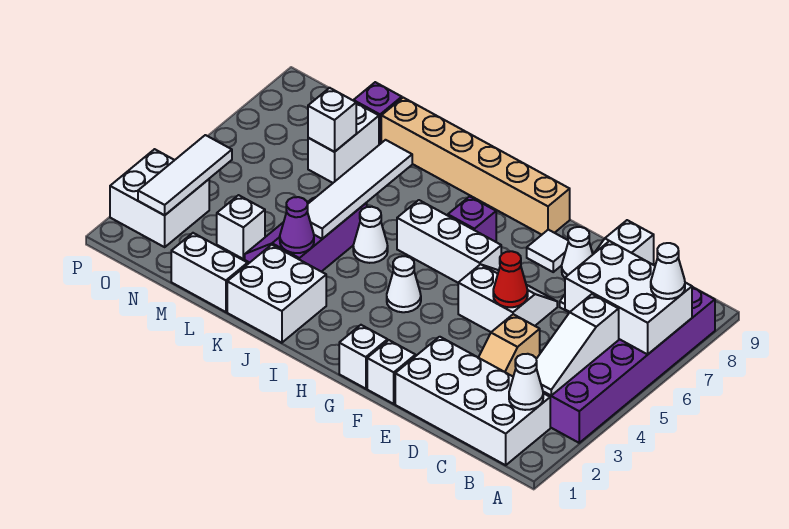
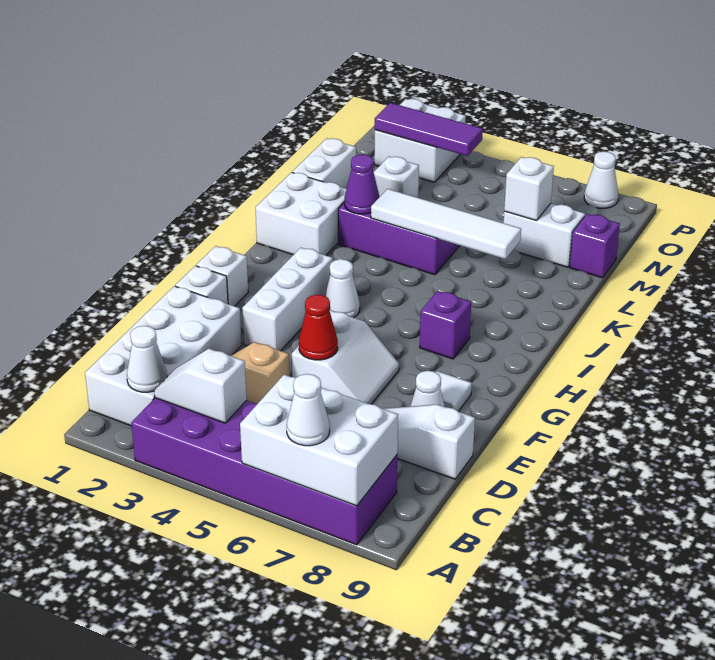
white 2x3 brick [565,241,692,354] -> white 2x3 brick turned to [240,375,398,506]
white 1x3 slope [536,294,619,395] -> white 1x2 slope [154,349,247,423]
white 1x3 brick [397,200,501,283] -> white 1x3 brick moved to [242,248,332,351]
tan 1x6 brick [381,98,570,235] -> none
white 1x1 cone [353,207,388,263] -> white 1x1 cone moved to [584,151,618,208]
white 1x3 tile [138,135,232,215] -> purple 1x3 tile [375,103,483,156]

